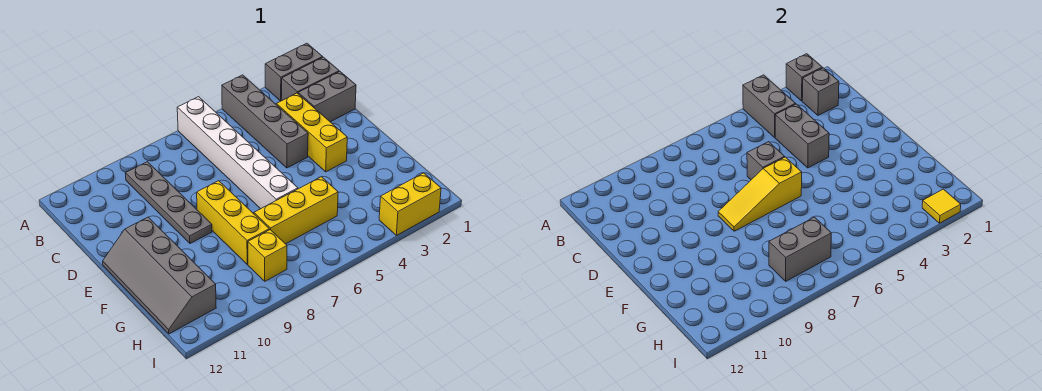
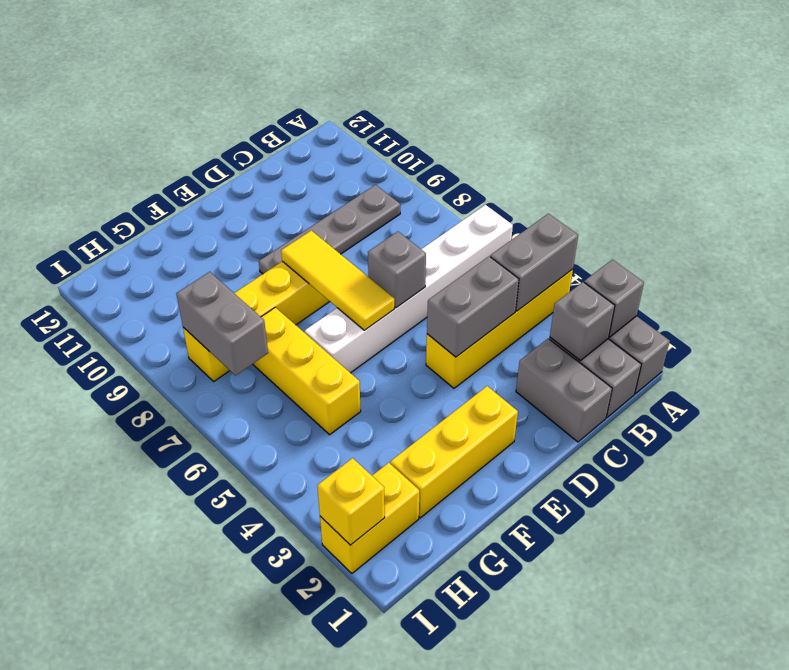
grey 1x4 brick [222,75,308,168] -> yellow 1x4 brick [426,269,573,388]
yellow 1x3 brick [276,93,347,172] -> yellow 1x3 brick moved to [390,386,518,518]
yellow 1x3 slope [718,157,802,231] -> yellow 1x3 tile [281,230,394,330]
grey 2x4 slope [103,217,216,334] -> none
yellow 1x2 brick [379,173,441,235] -> yellow 1x2 brick turned to [320,463,419,573]
yellow 1x1 tile [922,189,961,223] -> yellow 1x1 brick [317,458,385,545]

